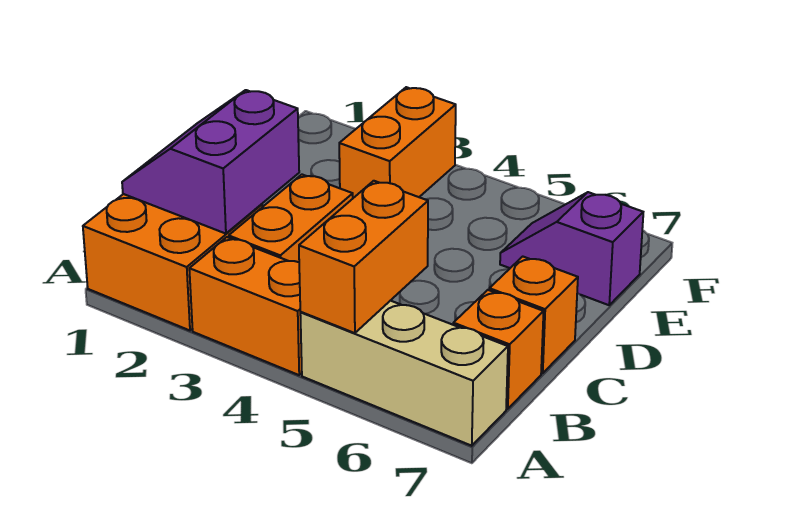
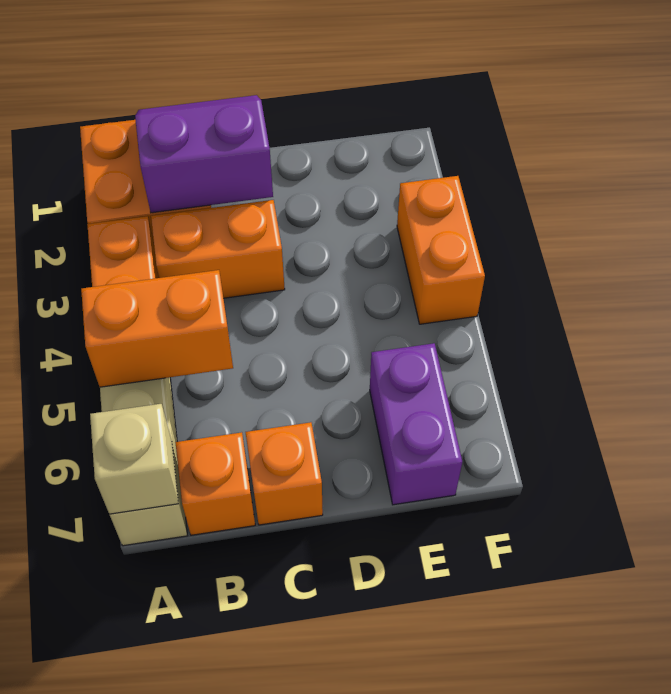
none -> tan 1x1 brick [90,404,178,514]
orange 1x2 brick [339,87,456,198] -> orange 1x2 brick turned to [397,176,485,324]
purple 1x2 slope [500,192,643,305] -> purple 1x2 brick [370,343,462,505]

